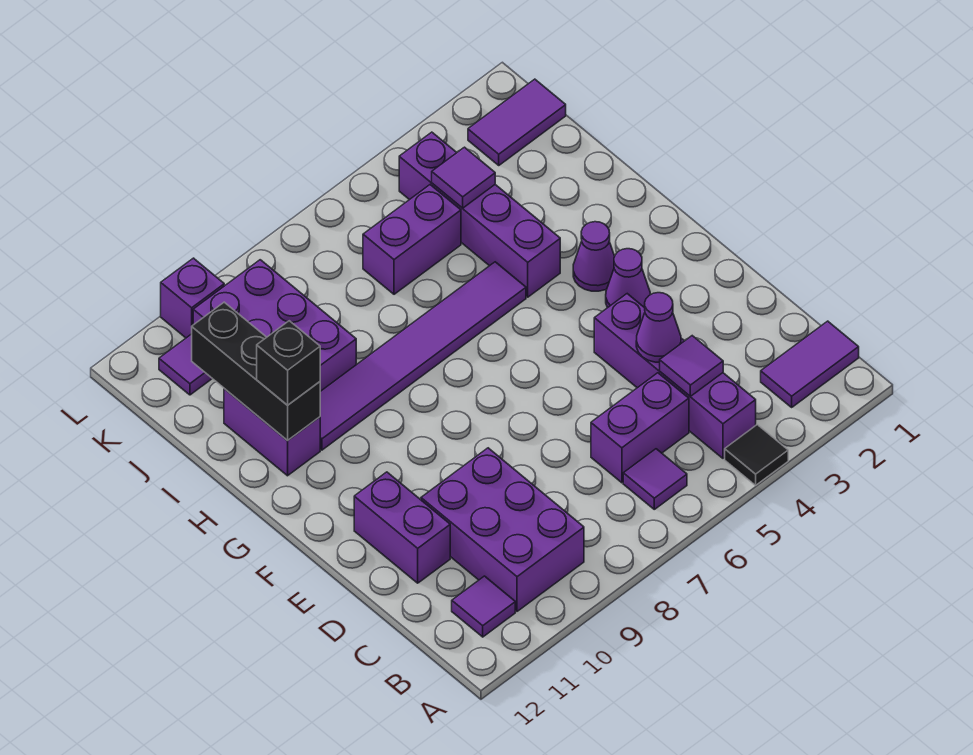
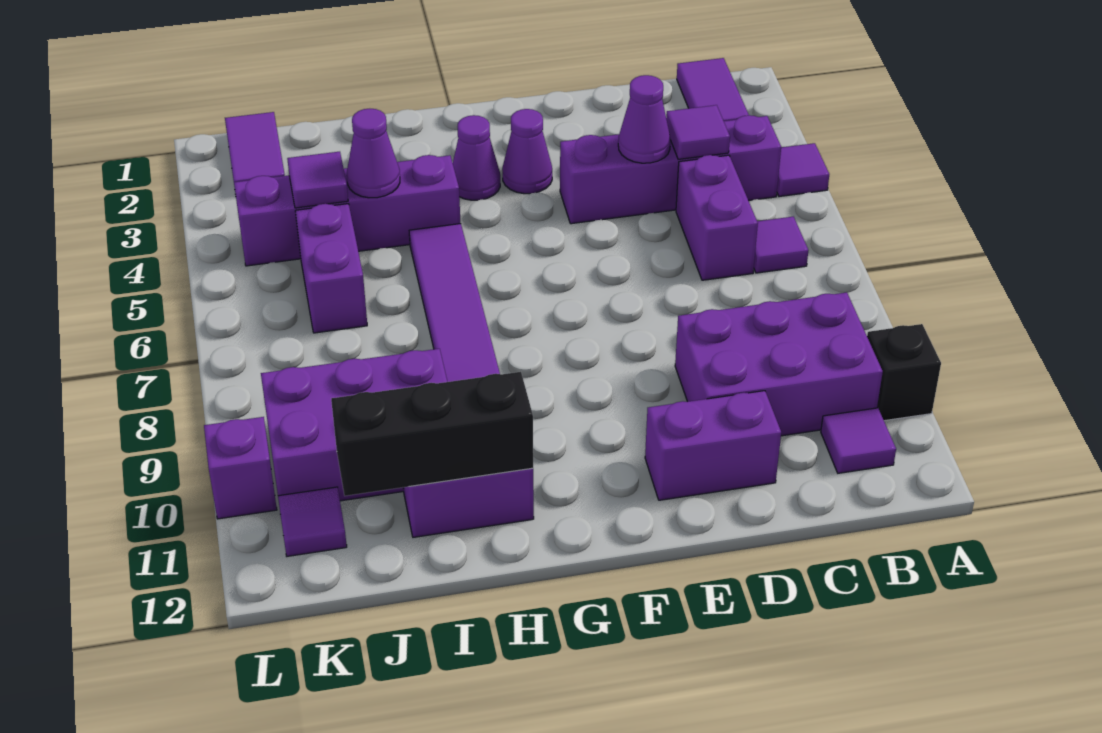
black 1x1 tile [725,425,788,485] -> purple 1x1 tile [777,143,829,197]
black 1x1 brick [257,321,320,405] -> black 1x1 brick moved to [867,324,941,421]
none -> purple 1x1 cone [347,109,400,198]

